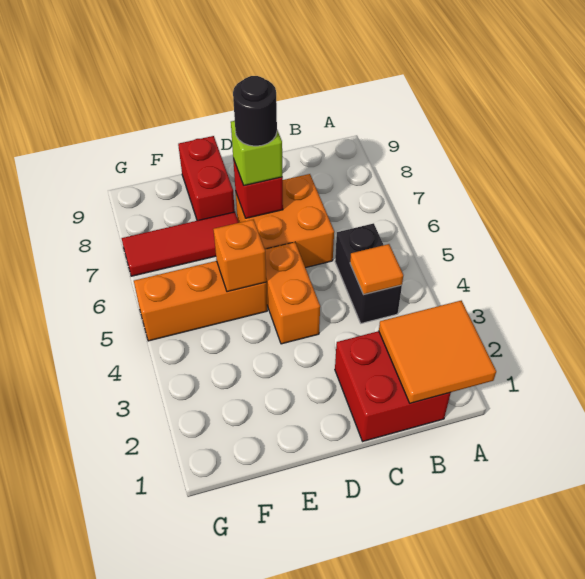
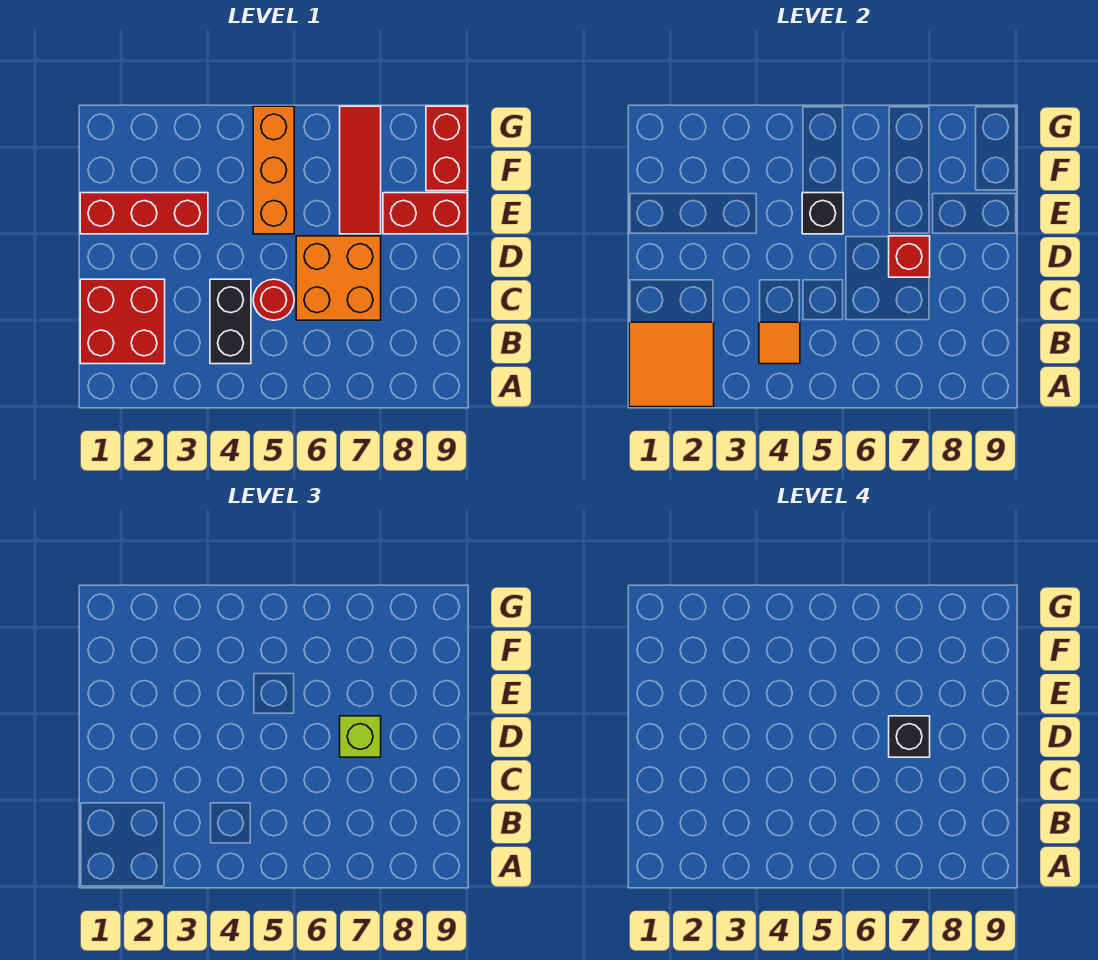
black 1x2 brick [335,223,402,323] -> black 1x2 brick turned to [210,279,251,364]
none -> red 1x1 round brick [253,279,294,320]
orange 1x2 brick [265,242,320,344] -> none
black 1x1 round brick [233,76,277,146] -> black 1x1 brick [889,716,930,757]
none -> red 1x3 brick [80,193,208,234]
orange 1x1 brick [213,219,266,292] -> black 1x1 brick [802,193,843,234]
none -> red 1x2 brick [426,106,467,191]

